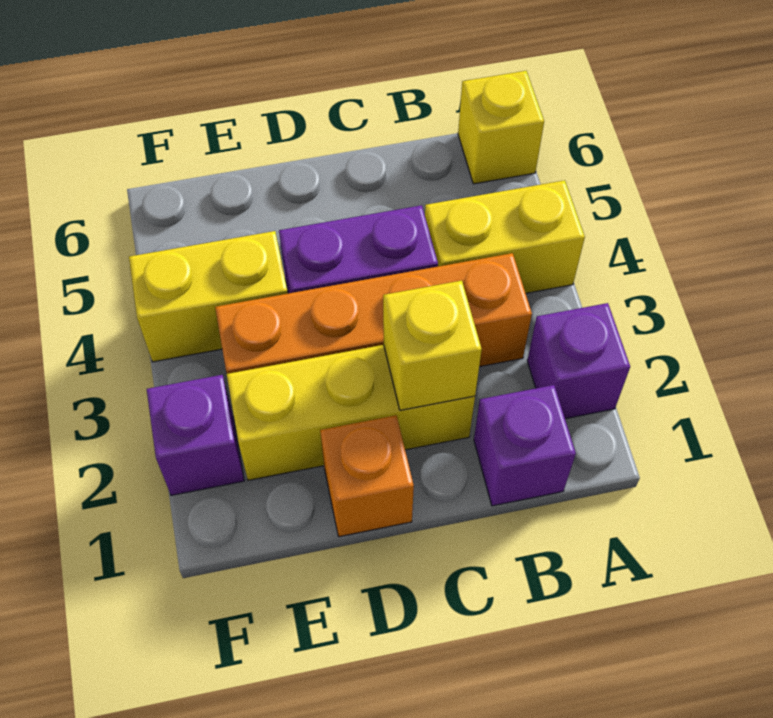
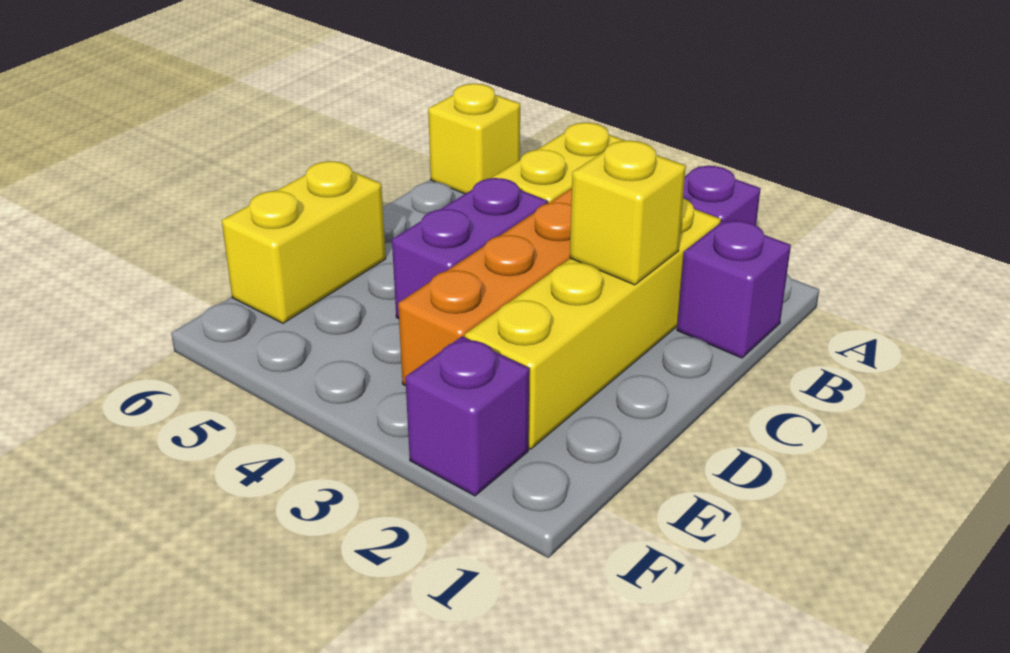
yellow 1x3 brick [227,345,475,480] -> yellow 1x4 brick [465,198,721,449]
orange 1x1 brick [320,415,414,537] -> none
yellow 1x2 brick [129,231,288,362] -> yellow 1x2 brick moved to [222,161,386,323]

